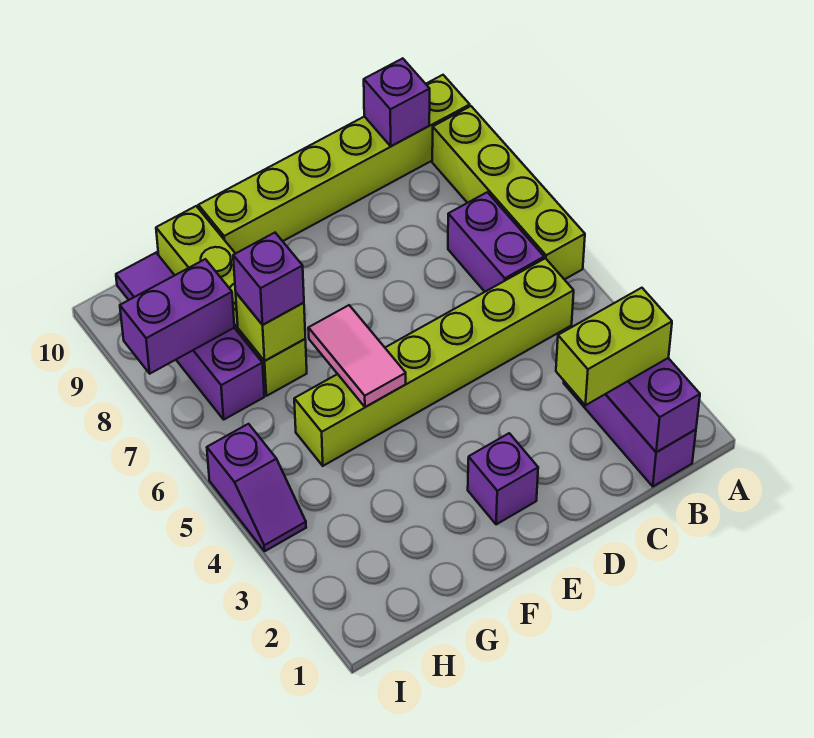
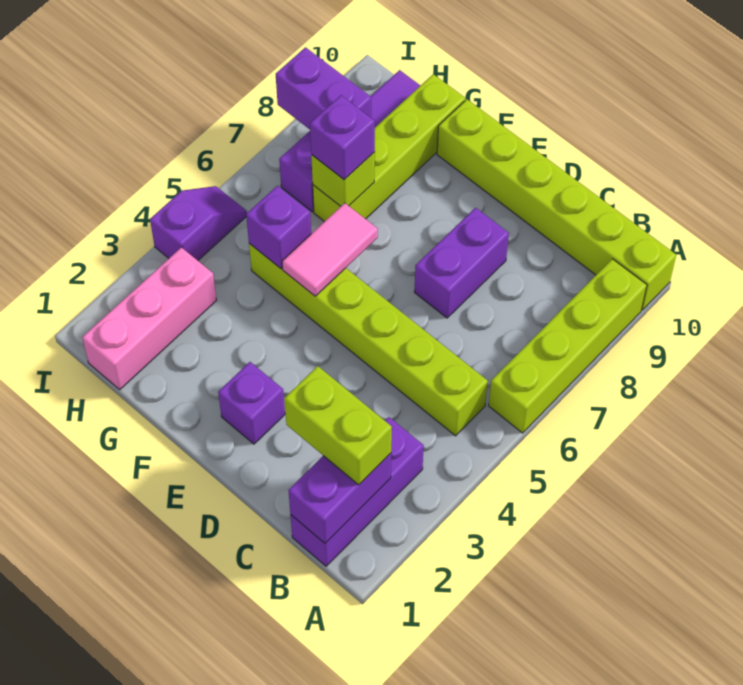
purple 1x2 brick [448,192,544,292] -> purple 1x2 brick moved to [415,208,509,318]
purple 1x1 brick [364,58,430,146] -> purple 1x1 brick moved to [246,186,311,269]
none -> pink 1x3 brick [82,247,217,390]
purple 1x2 slope [207,424,306,551] -> purple 1x2 slope turned to [150,186,247,261]

